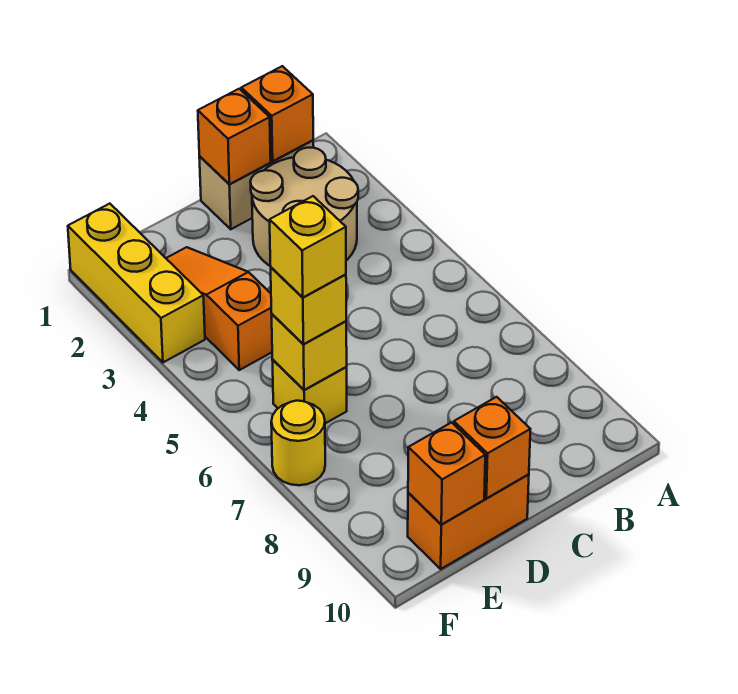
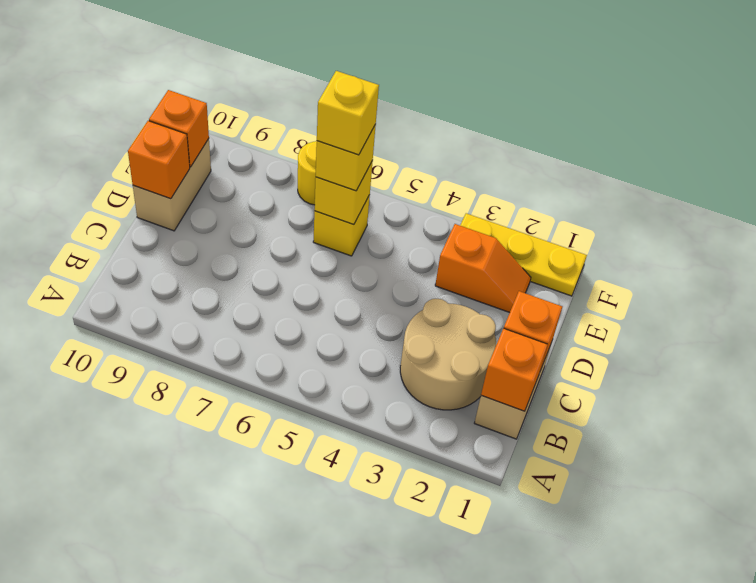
orange 1x2 brick [408,474,529,569] -> tan 1x2 brick [133,139,211,231]
orange 1x3 slope [166,247,272,370] -> orange 1x2 slope [435,224,531,313]
yellow 1x3 brick [68,204,205,362] -> yellow 1x3 plate [460,213,587,296]

